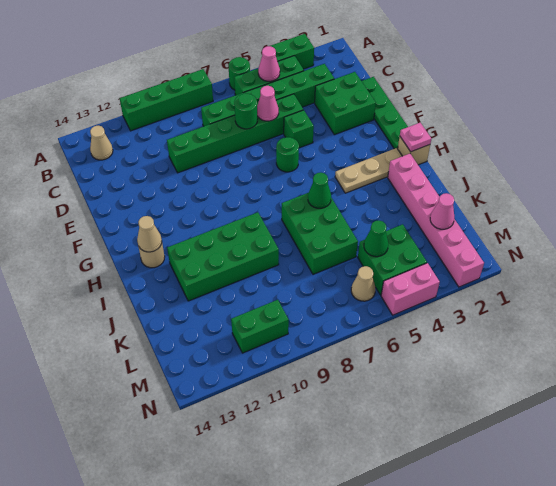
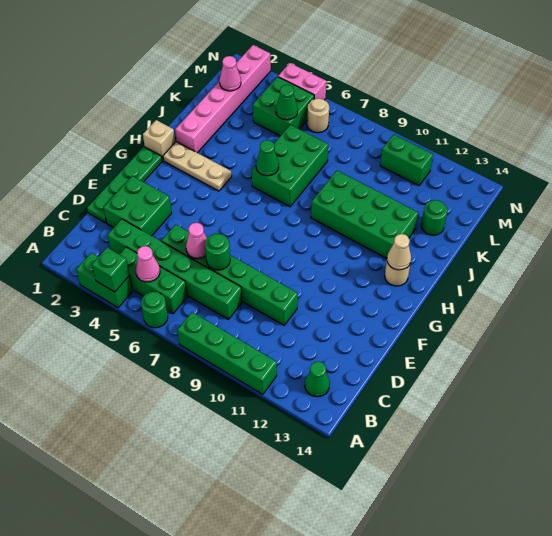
tan 1x1 cone [90,126,113,160] -> green 1x1 cone [305,361,330,397]
green 1x1 brick [284,110,314,148] -> green 1x1 brick moved to [92,248,129,292]
green 1x1 round brick [276,137,299,172] -> green 1x1 round brick moved to [421,200,447,235]
pink 1x1 plate [400,123,431,152] -> none
tan 1x1 cone [351,266,375,301] -> tan 1x1 round brick [307,98,329,133]

